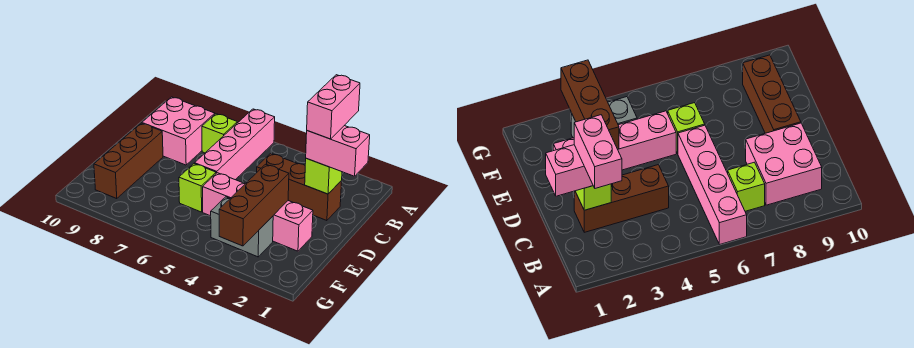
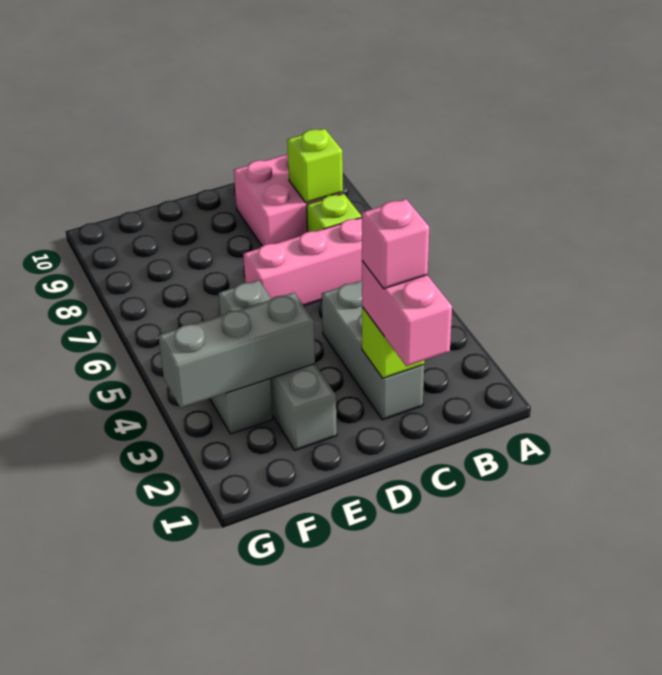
pink 1x2 brick [307,75,360,139] -> pink 1x1 brick [362,199,429,289]
brown 1x3 brick [257,153,342,221] -> grey 1x3 brick [322,281,424,420]
brown 1x3 brick [94,123,163,199] -> none
pink 1x4 brick [203,173,313,251] -> grey 1x4 brick [218,280,337,450]
brown 1x3 brick [219,164,289,246] -> grey 1x3 brick [158,293,315,408]
lime 1x1 brick [179,164,216,212] -> lime 1x1 brick moved to [287,129,343,203]

